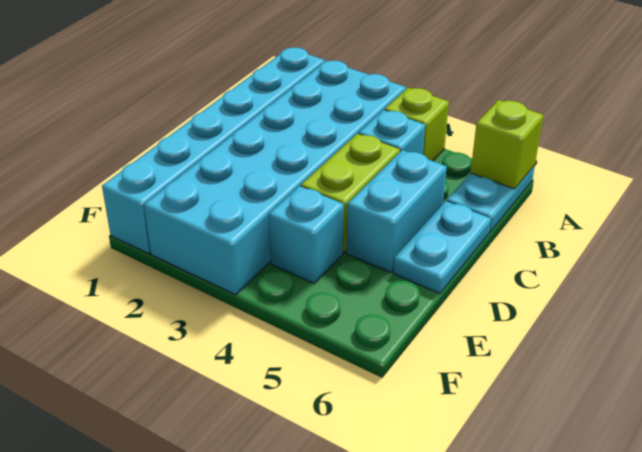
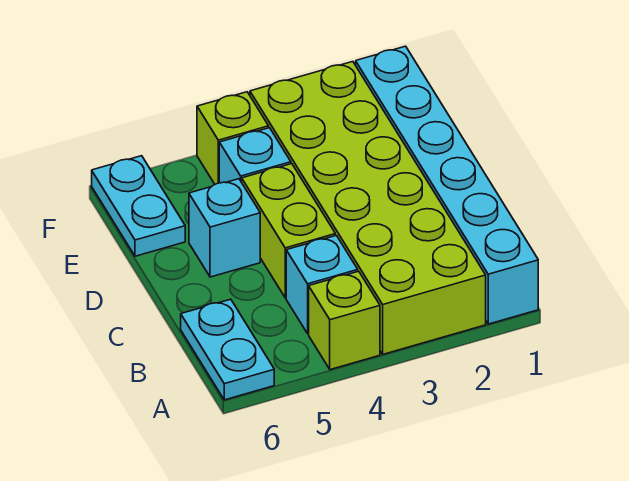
cyan 2x6 brick [144,61,406,295] -> lime 2x6 brick [250,62,486,354]
lime 1x1 brick [471,100,543,189] -> lime 1x1 brick moved to [197,92,269,184]
cyan 1x2 brick [346,150,447,273] -> cyan 1x1 brick [189,179,260,277]
cyan 1x2 plate [393,201,491,294] -> cyan 1x2 plate moved to [92,156,185,256]

